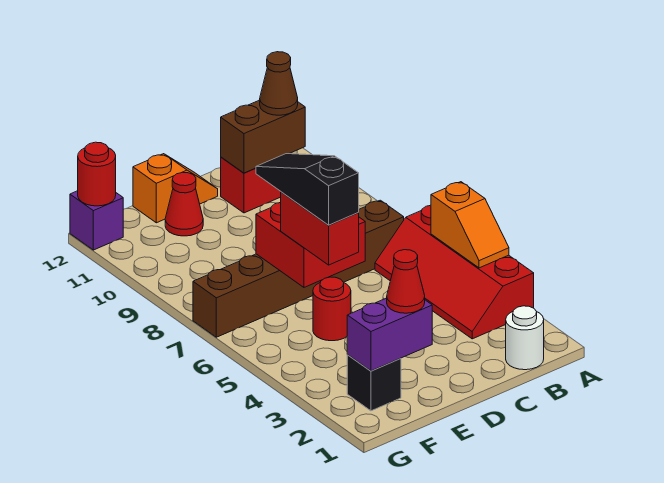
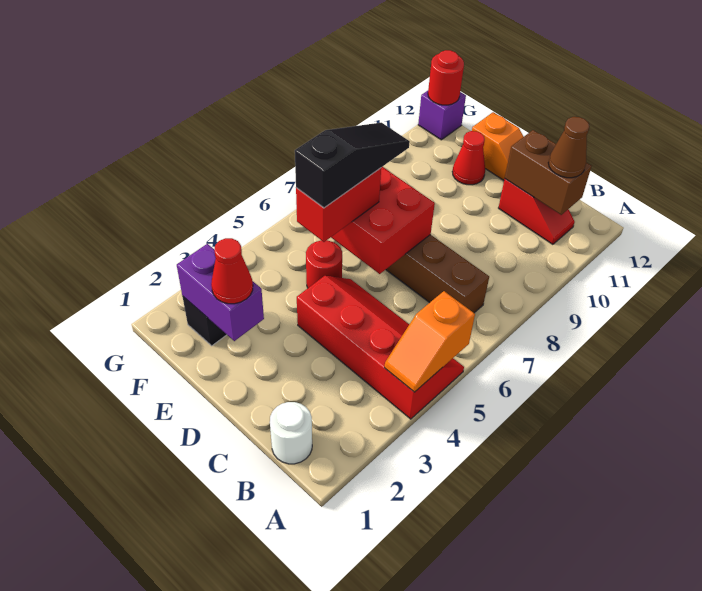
red 2x4 slope [375,205,534,339] -> red 2x4 slope turned to [297,276,464,419]

